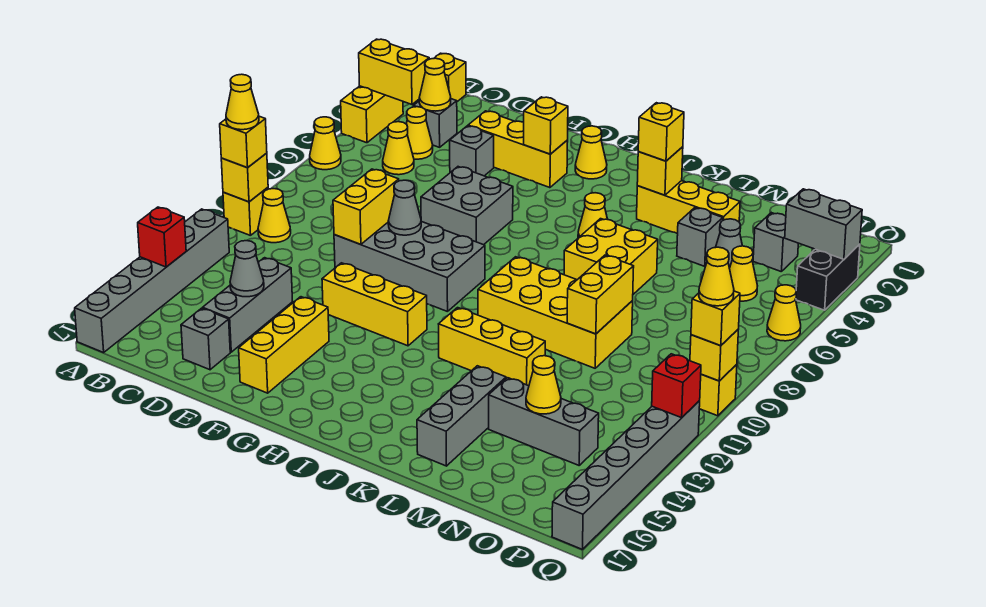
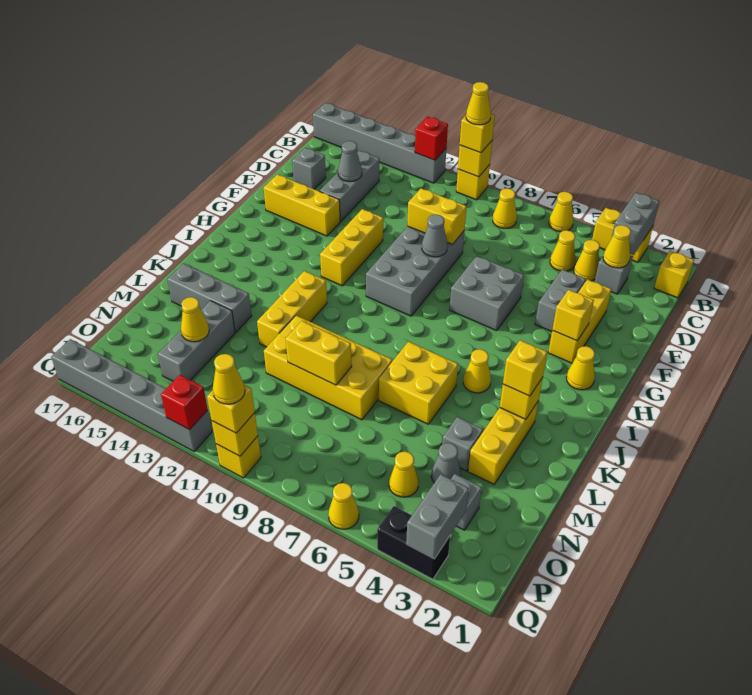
yellow 1x2 brick [359,39,429,104] -> grey 1x2 brick [612,193,659,255]
red 1x1 brick [138,207,186,267] -> red 1x1 brick moved to [415,117,448,160]
yellow 1x1 cone [258,189,291,243] -> yellow 1x1 cone moved to [493,188,517,228]
grey 1x3 brick [203,258,293,352] -> grey 1x3 brick turned to [320,151,380,222]
grey 1x1 brick [450,126,494,176] -> grey 1x2 brick [535,269,586,332]
yellow 2x4 brick [478,257,633,368] -> yellow 2x4 brick turned to [264,315,392,420]

